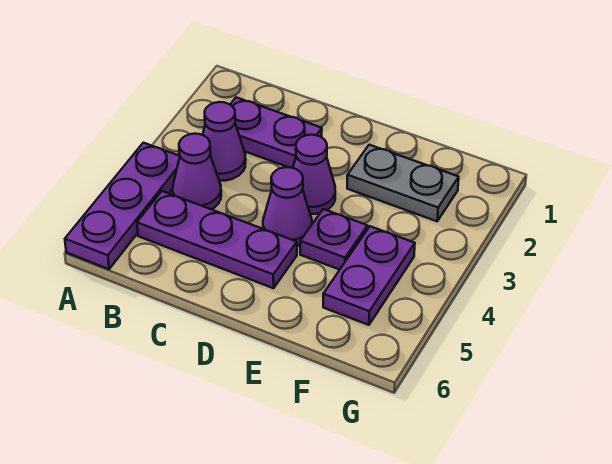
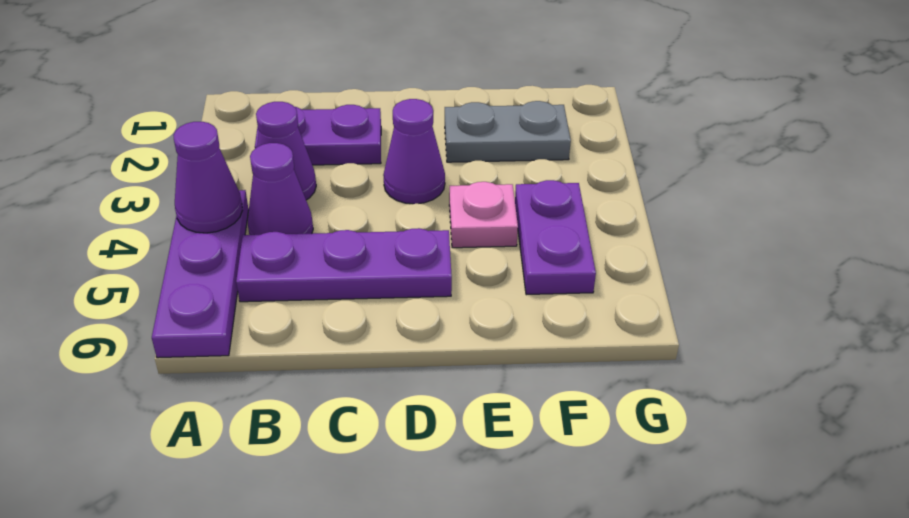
purple 1x1 cone [263,167,312,246] -> purple 1x1 cone moved to [173,122,243,233]
purple 1x1 plate [300,209,368,270] -> pink 1x1 plate [449,182,518,248]

